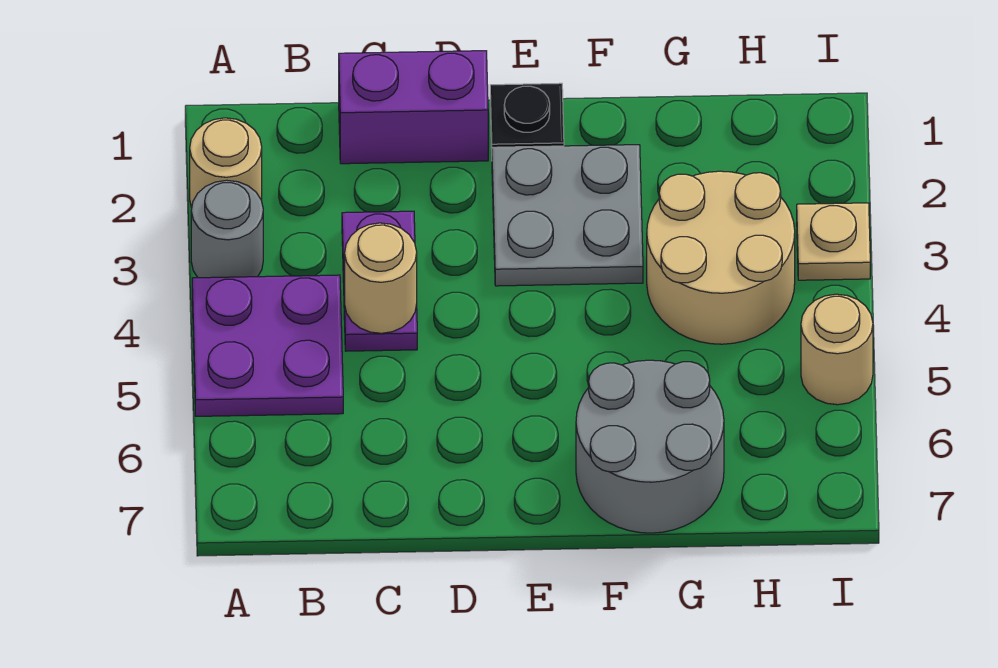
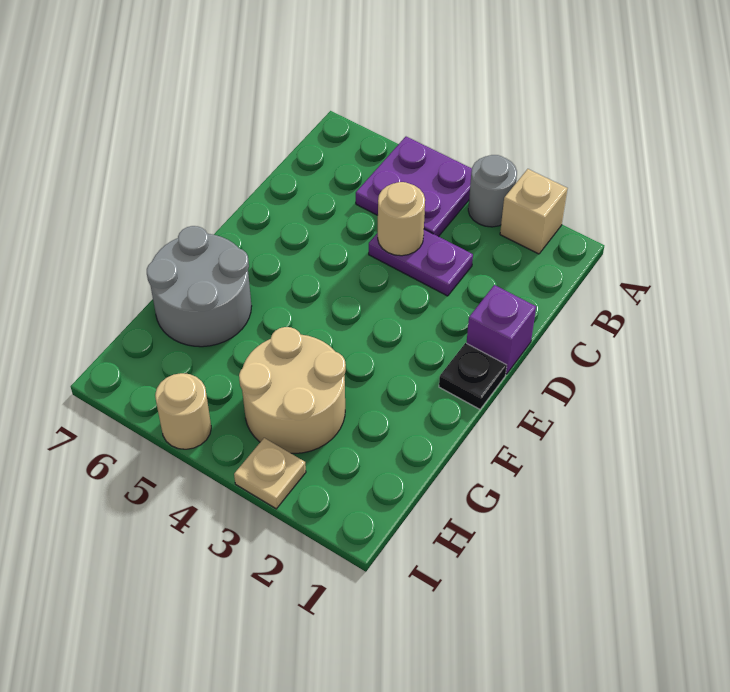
tan 1x1 round brick [190,118,262,208] -> tan 1x1 brick [500,169,568,254]
purple 1x2 brick [339,51,488,164] -> purple 1x1 brick [467,285,536,374]
grey 2x2 plate [492,145,643,286] -> none

